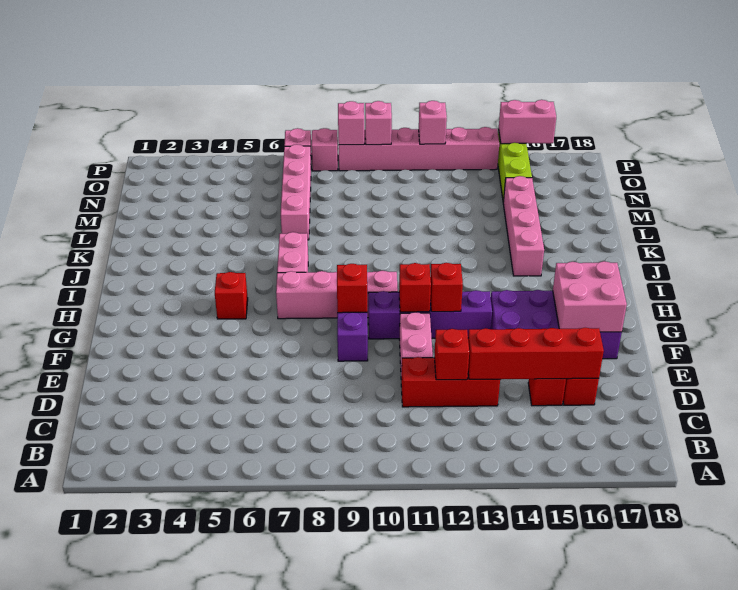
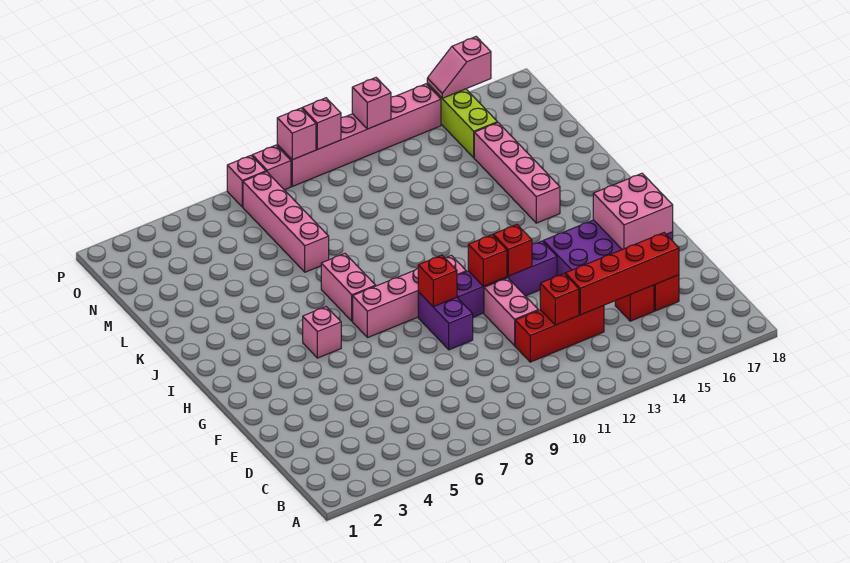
red 1x1 brick [215,272,248,319] -> pink 1x1 brick [303,307,341,358]
pink 1x2 brick [499,100,556,144] -> pink 1x2 slope [427,37,491,98]

